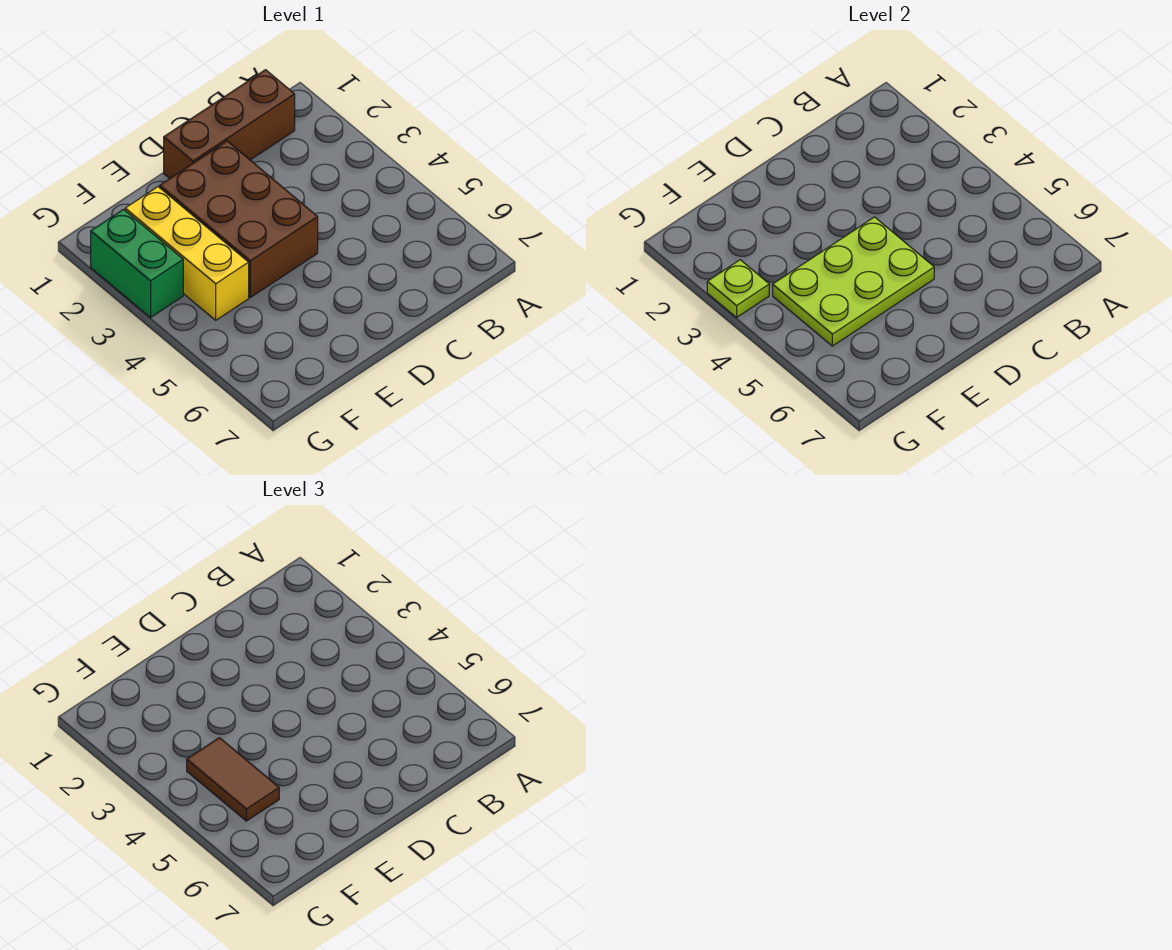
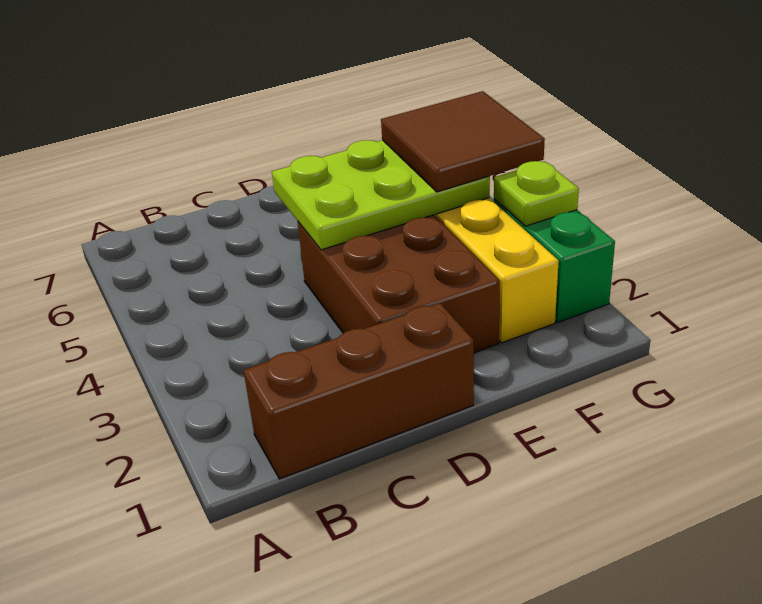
brown 1x2 tile [187,738,279,821] -> brown 2x2 tile [381,91,545,192]

